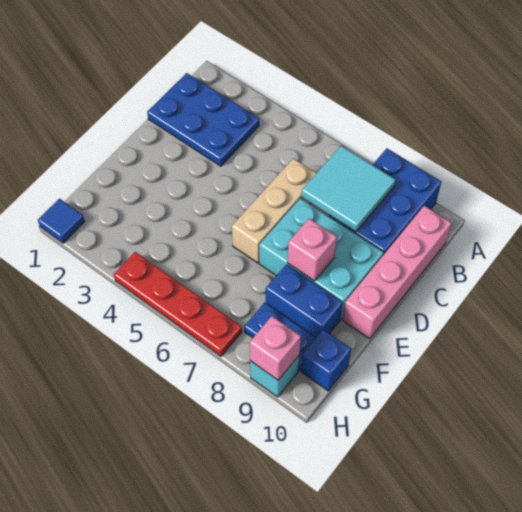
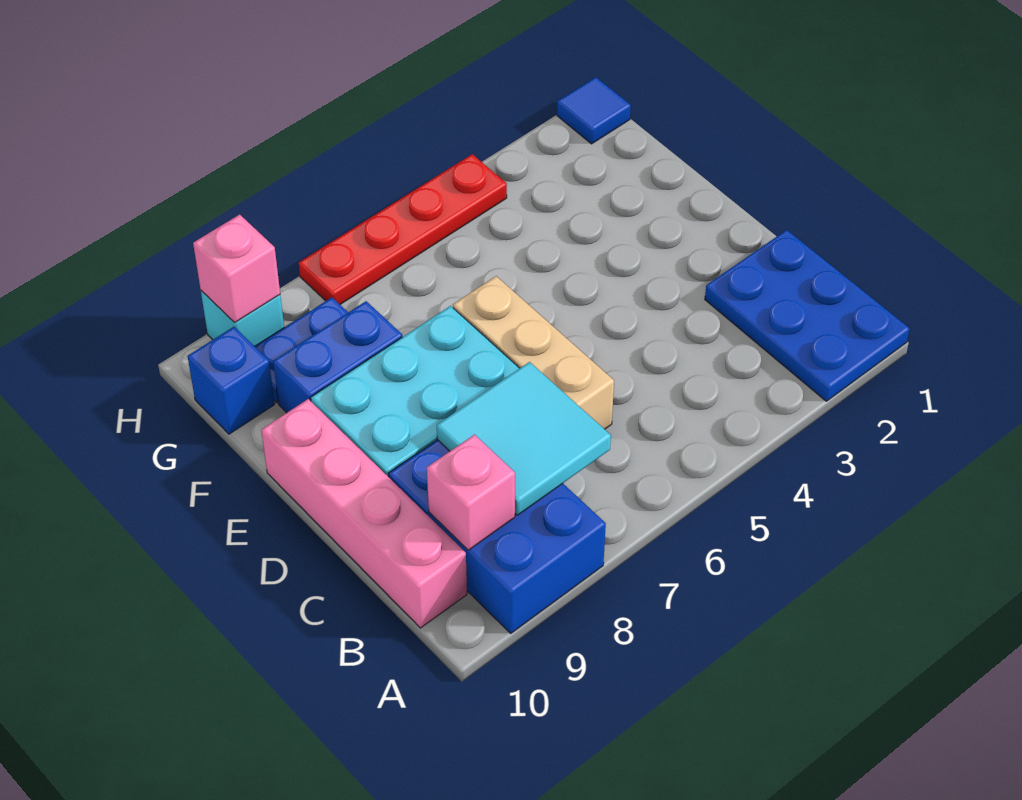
blue 2x3 plate [147,73,259,166] -> blue 2x3 plate turned to [705,230,910,401]
pink 1x1 brick [287,218,337,281] -> pink 1x1 brick moved to [427,435,515,550]

